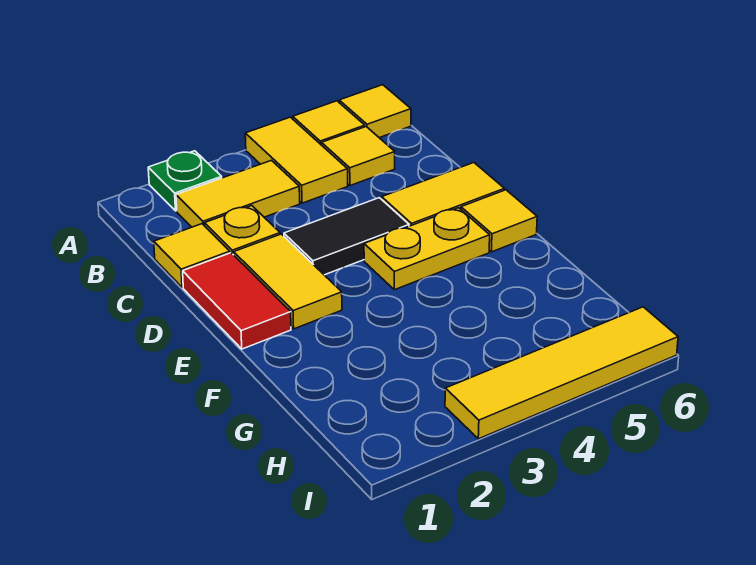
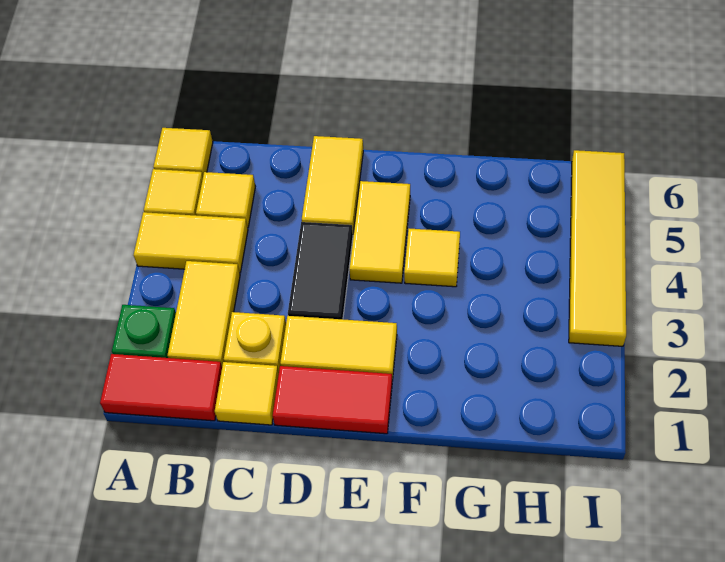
none -> red 1x2 tile [100,354,222,421]
yellow 1x2 plate [364,208,490,290] -> yellow 1x2 tile [349,181,410,283]
yellow 1x1 tile [461,190,537,252] -> yellow 1x1 tile moved to [404,229,460,287]

